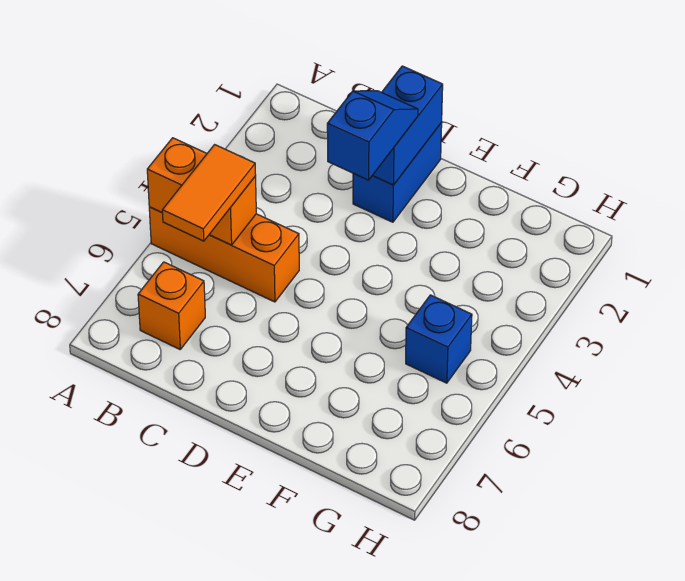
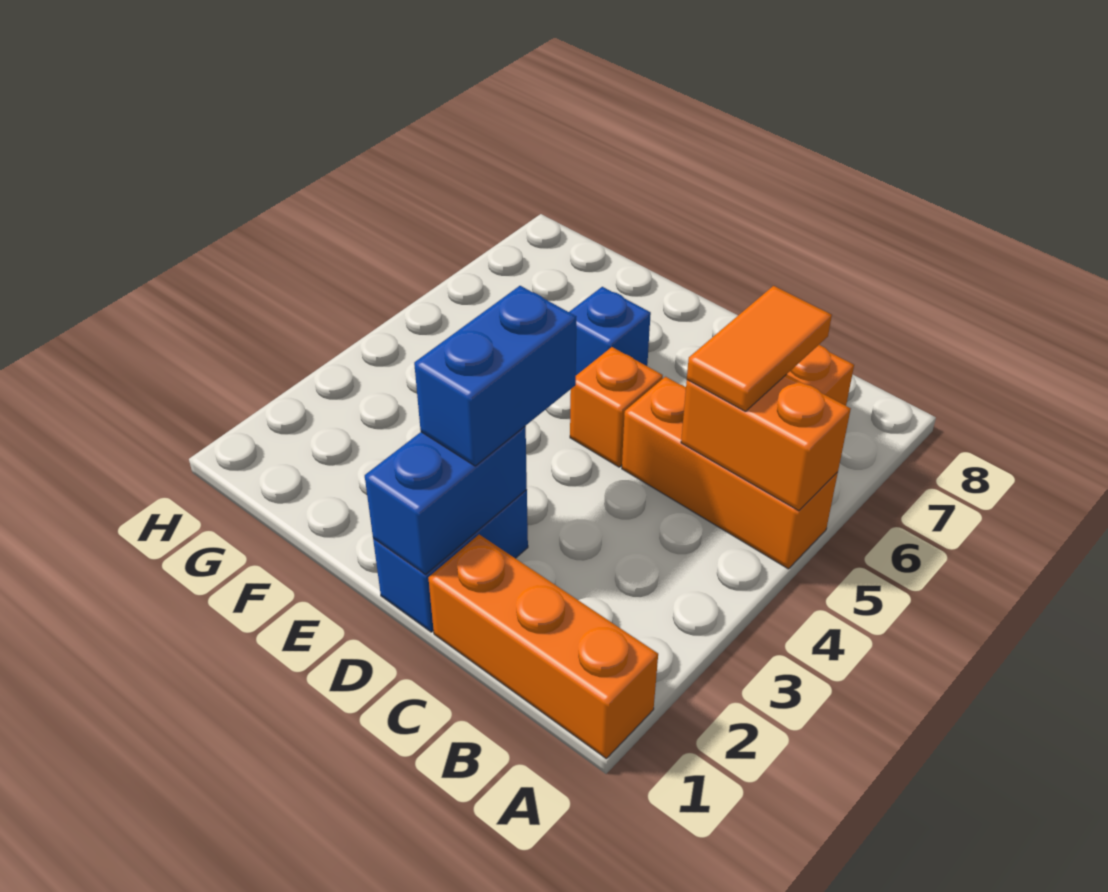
none -> orange 1x3 brick [429,535,658,758]
blue 1x2 slope [327,91,418,180] -> blue 1x2 brick [414,286,576,466]
none -> orange 1x1 brick [570,347,663,467]
blue 1x1 brick [406,295,472,383] -> blue 1x1 brick moved to [569,287,651,375]

